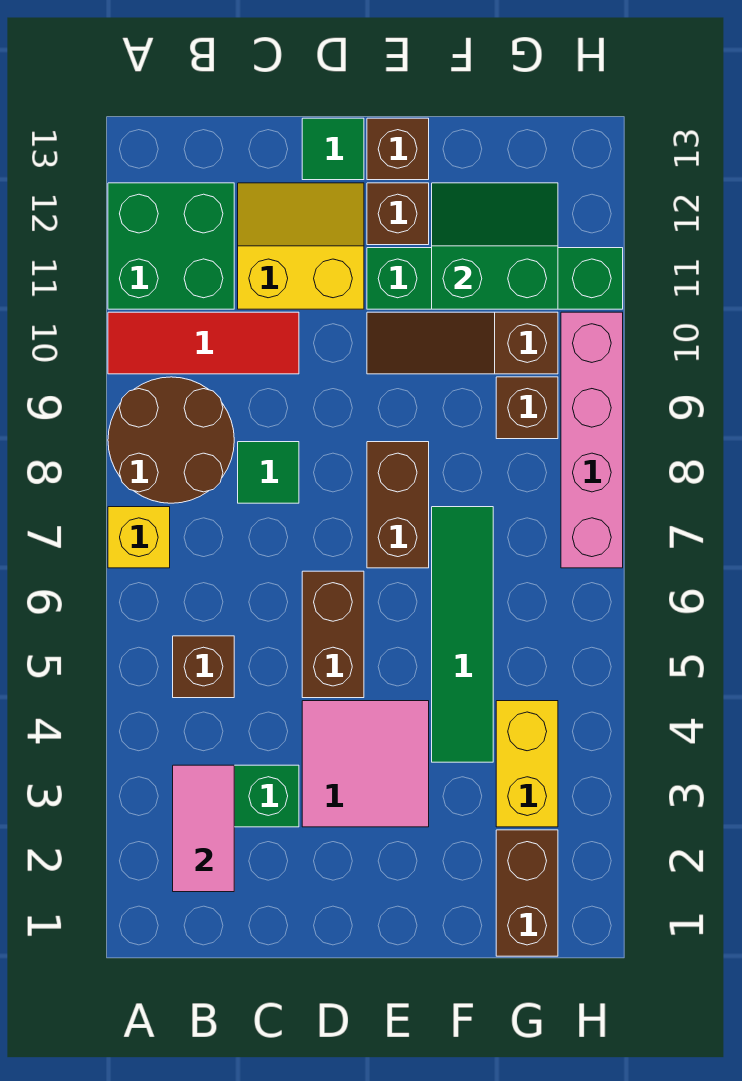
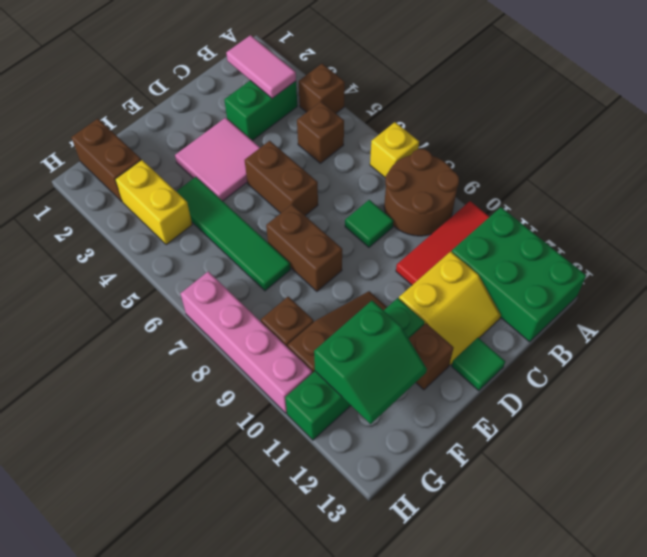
green 2x2 brick [108,183,234,309] -> green 2x3 brick [452,207,586,342]
brown 1x1 brick [367,118,429,180] -> brown 1x1 brick moved to [299,64,345,113]

